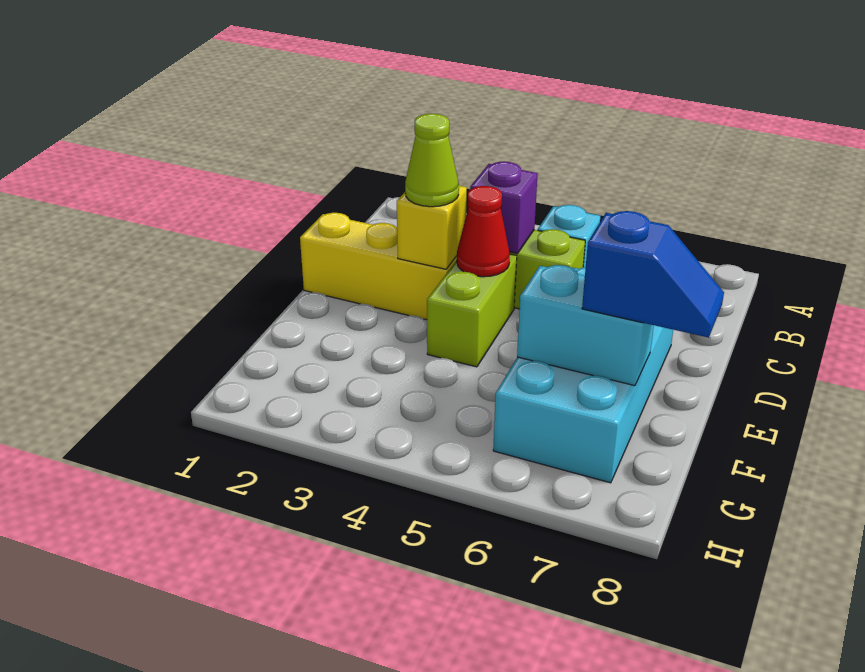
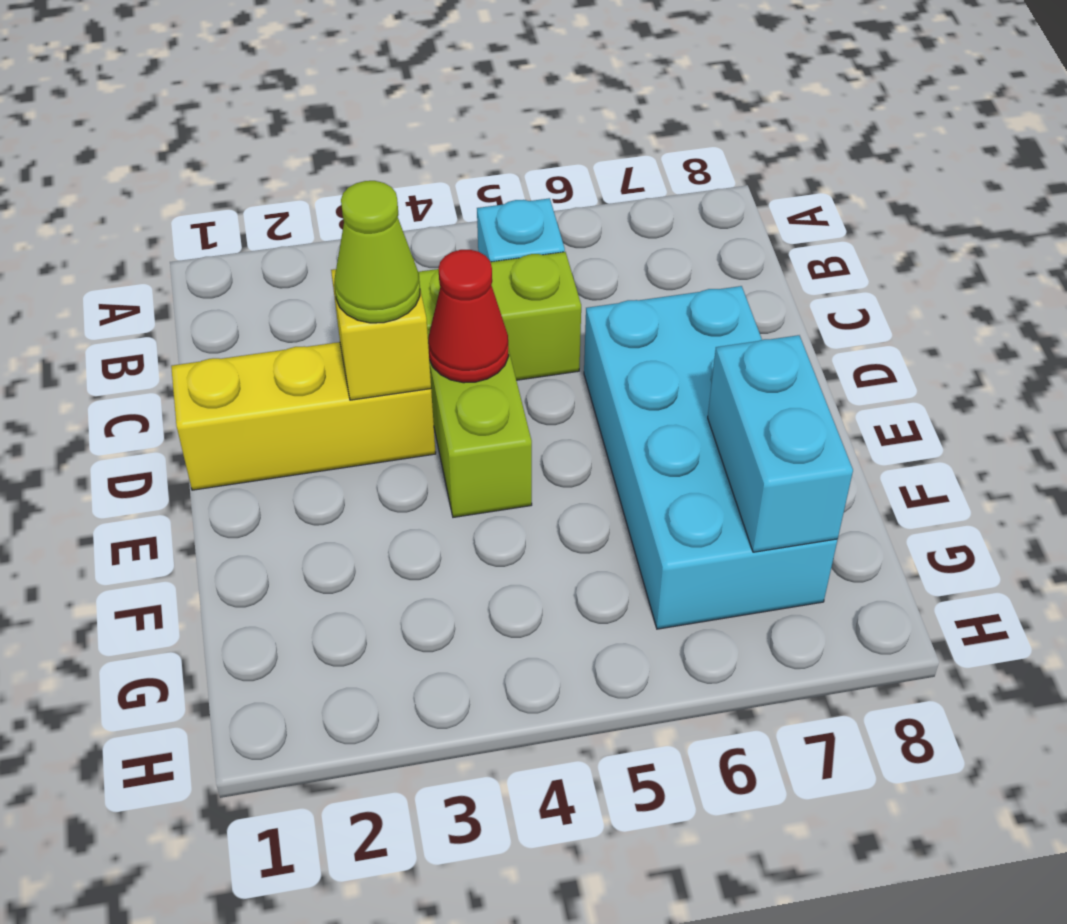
purple 1x1 brick [470,162,538,254] -> none
cyan 1x2 brick [517,265,654,386] -> cyan 1x2 brick turned to [708,335,853,552]
blue 1x2 slope [582,211,724,338] -> none

